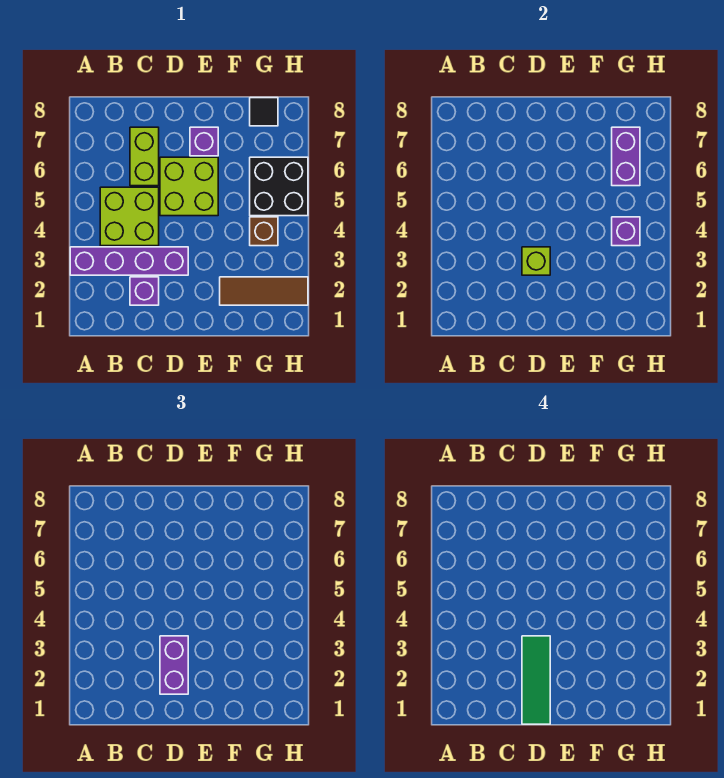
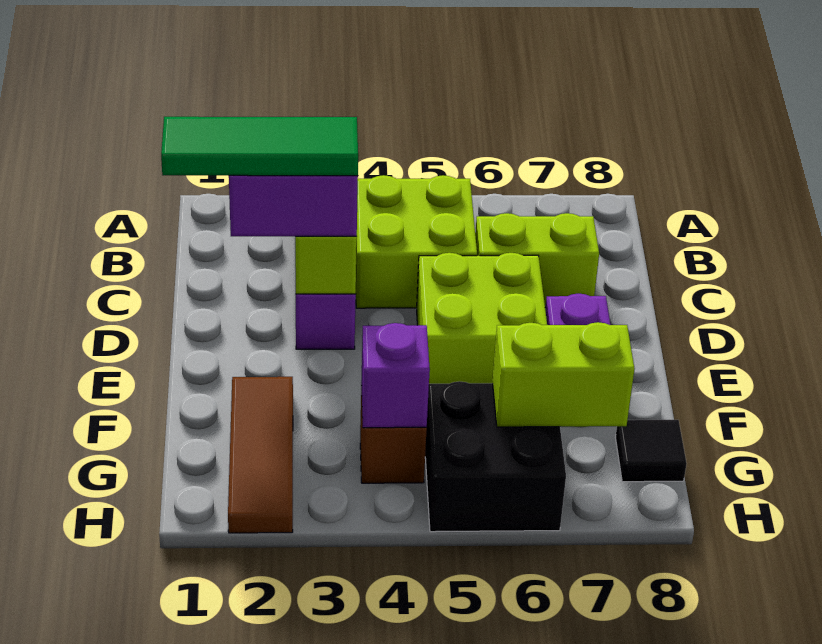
purple 1x1 brick [130,277,159,305] -> none
purple 1x2 brick [612,127,640,186] -> lime 1x2 brick [493,322,634,427]

